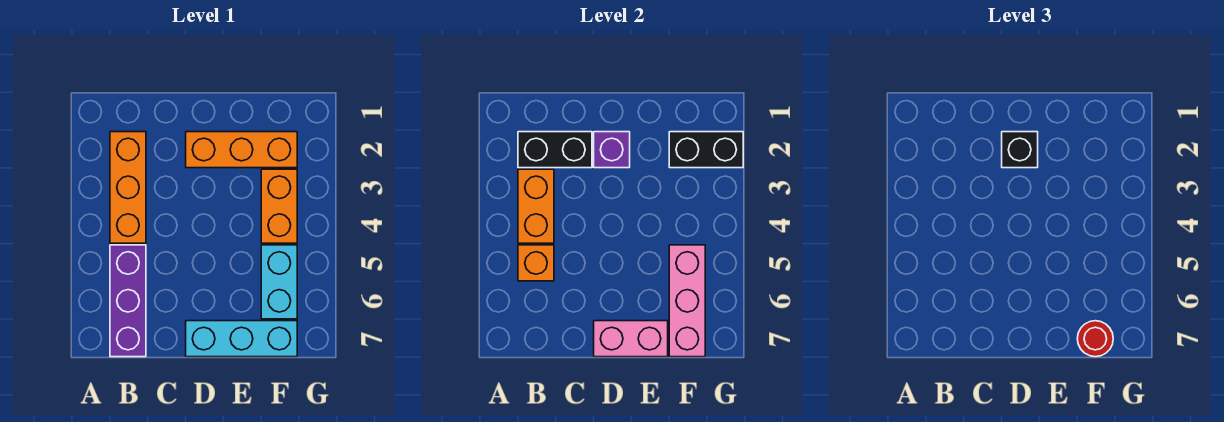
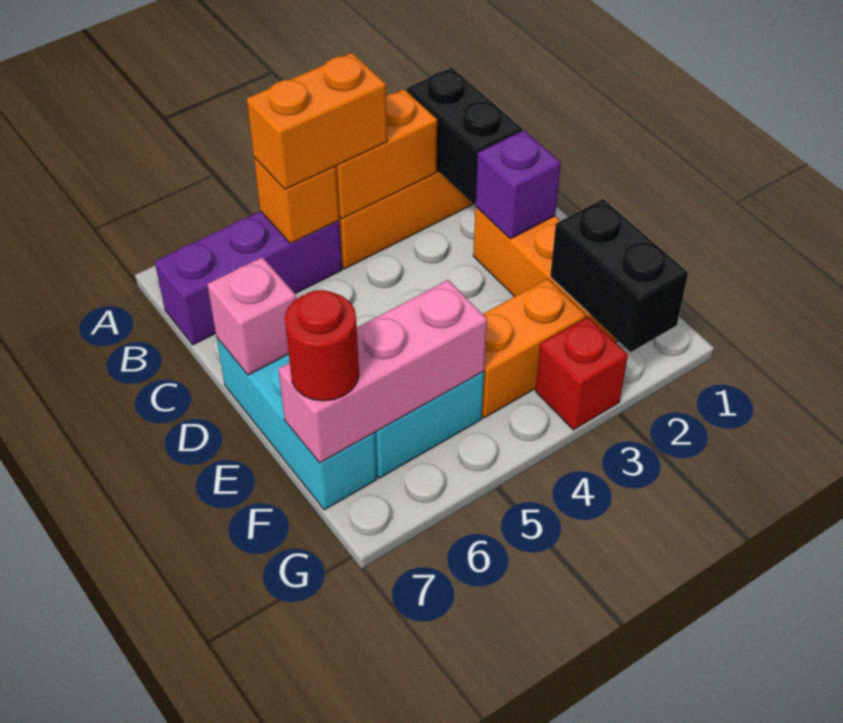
none -> orange 1x2 brick [247,53,387,189]
black 1x1 brick [1002,132,1038,168] -> none
pink 1x2 brick [594,321,668,357] -> pink 1x1 brick [207,257,296,375]
none -> red 1x1 brick [536,317,628,430]

